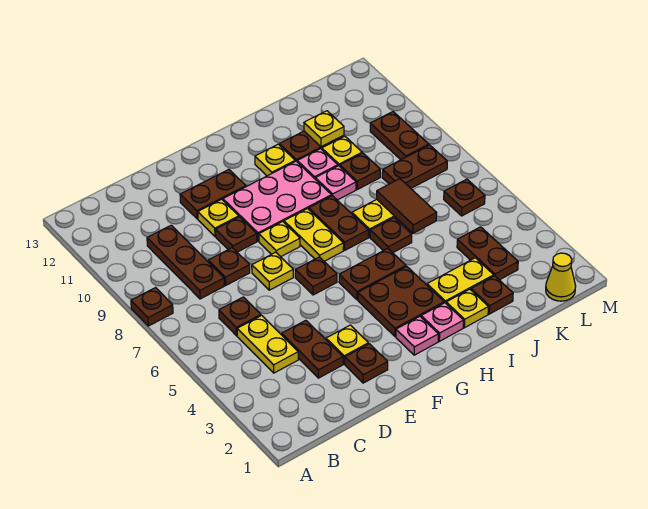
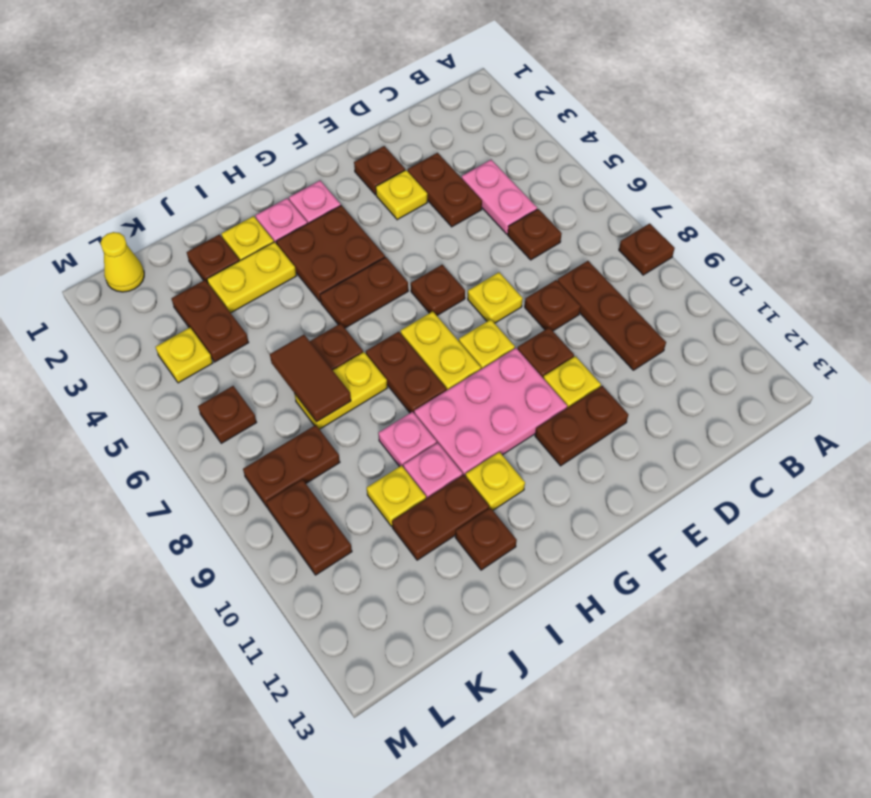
yellow 1x2 plate [237,315,298,373] -> pink 1x2 plate [462,160,537,234]
brown 1x1 plate [340,153,380,189] -> brown 1x1 plate moved to [455,508,517,570]
yellow 1x1 plate [304,111,344,147] -> yellow 1x1 plate moved to [156,328,213,383]

